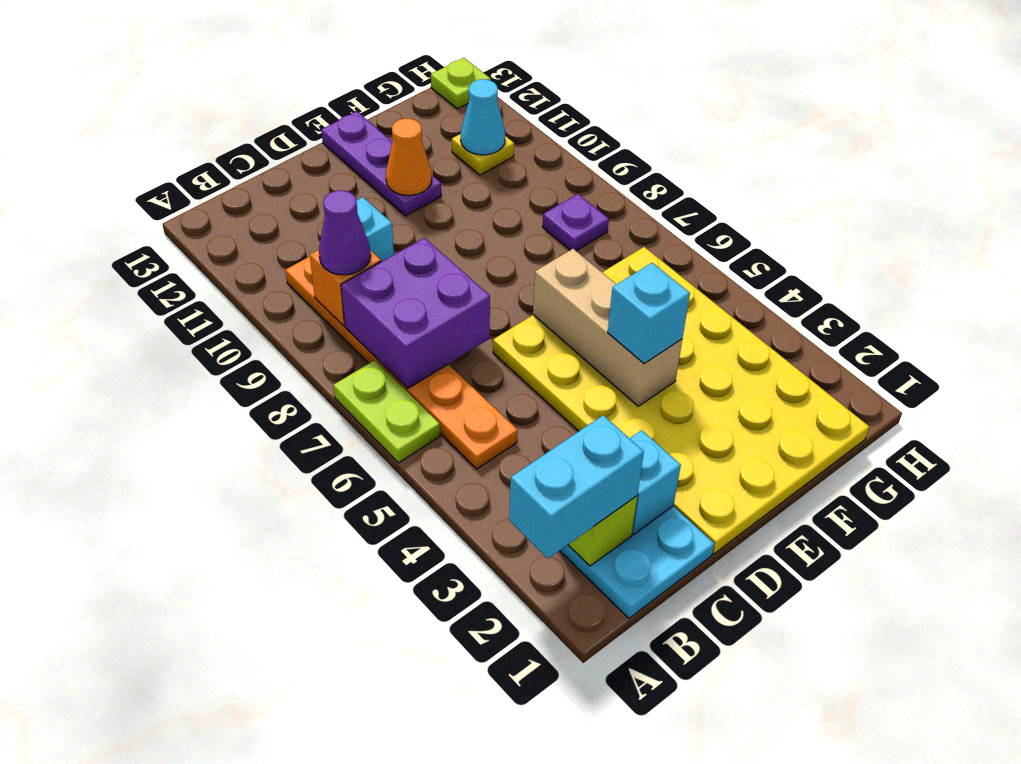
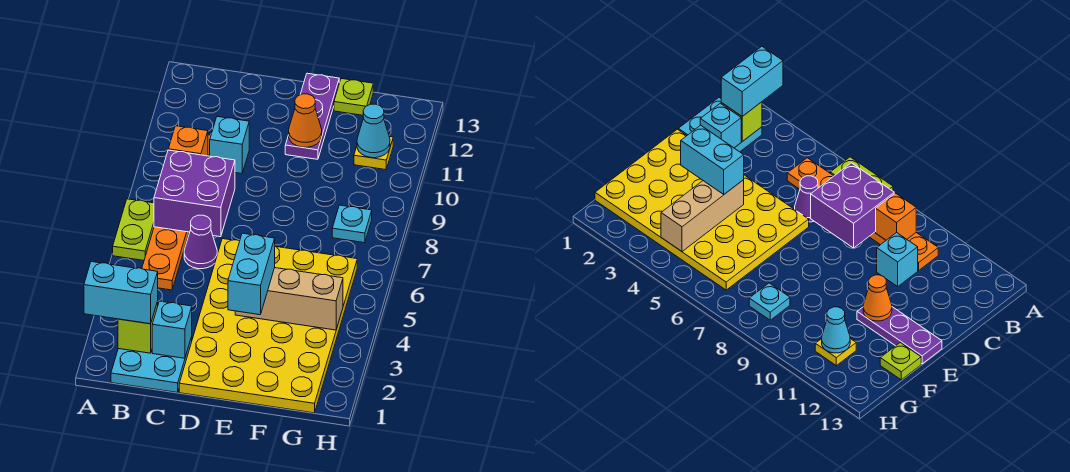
purple 1x1 cone [319,190,371,275] -> purple 1x1 cone moved to [184,215,217,269]
tan 1x3 brick [533,249,682,406] -> tan 1x3 brick turned to [235,268,343,330]
cyan 1x1 brick [608,263,690,364] -> cyan 1x2 brick [228,233,275,315]
purple 1x1 plate [543,194,609,251] -> cyan 1x1 plate [332,205,372,243]
lime 1x1 plate [431,58,491,109] -> lime 1x1 plate moved to [334,79,373,115]

